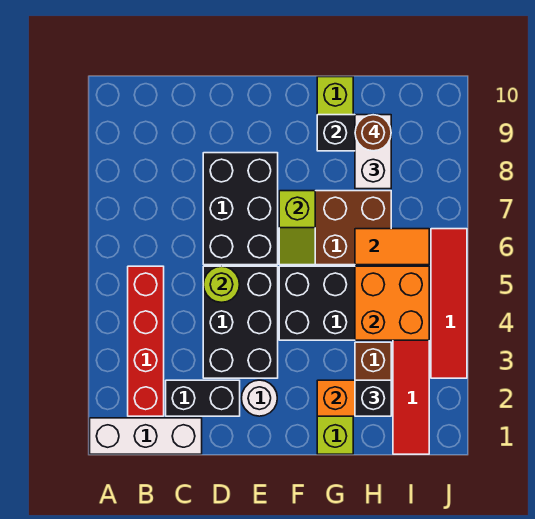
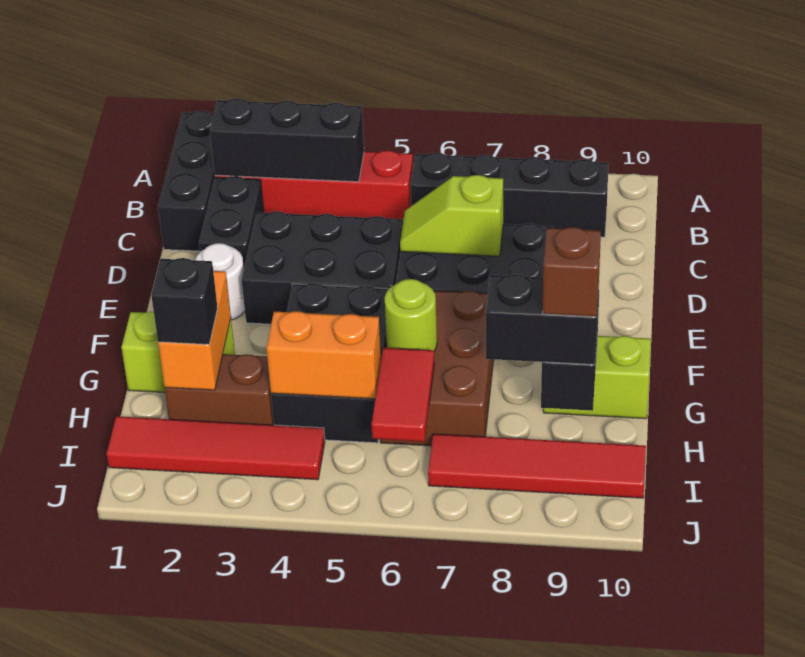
white 1x3 brick [90,418,202,454] -> black 1x3 brick [158,111,215,251]
none -> black 1x3 brick [210,98,364,182]
none -> black 1x4 brick [410,153,609,237]
lime 1x1 round brick [203,266,240,302] -> lime 1x1 round brick moved to [385,279,437,351]
lime 1x2 slope [279,191,315,265] -> lime 1x2 slope moved to [400,175,503,256]
orange 2x2 brick [355,266,429,340] -> orange 1x2 brick [267,311,381,399]
orange 1x2 tile [355,229,429,265] -> red 1x2 tile [371,348,434,442]
white 1x2 brick [355,115,391,189] -> black 1x2 brick [486,274,599,365]
brown 1x1 round brick [355,115,391,151] -> brown 1x1 brick [542,227,601,317]
red 1x4 tile [431,229,467,378] -> red 1x4 tile moved to [428,434,646,498]

